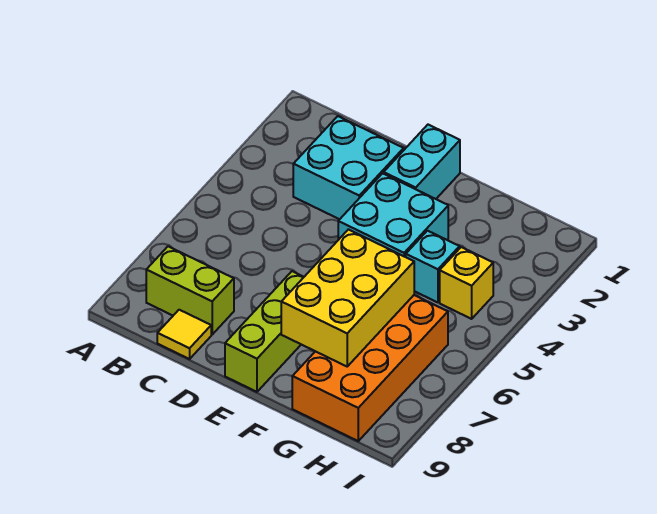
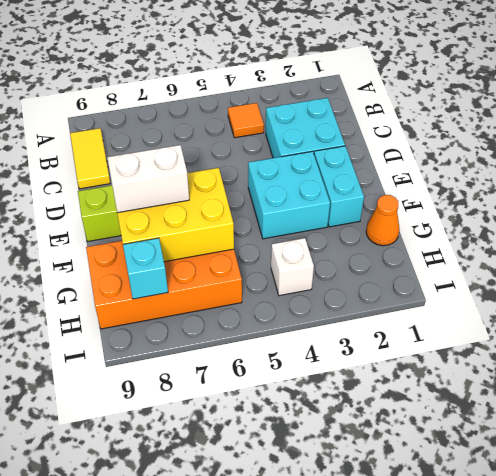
none -> orange 1x1 tile [228,103,264,138]
lime 1x2 brick [146,246,234,334] -> none
yellow 1x1 tile [157,310,211,359] -> yellow 1x2 tile [70,128,110,189]
cyan 1x2 brick [384,125,460,199] -> cyan 1x2 brick turned to [314,146,364,227]
none -> white 1x2 brick [107,145,189,213]
none -> orange 1x1 cone [366,195,400,246]
cyan 1x1 brick [406,231,460,302] -> cyan 1x1 brick moved to [123,238,168,299]
yellow 1x1 brick [440,247,493,319] -> white 1x1 brick [271,238,314,296]

